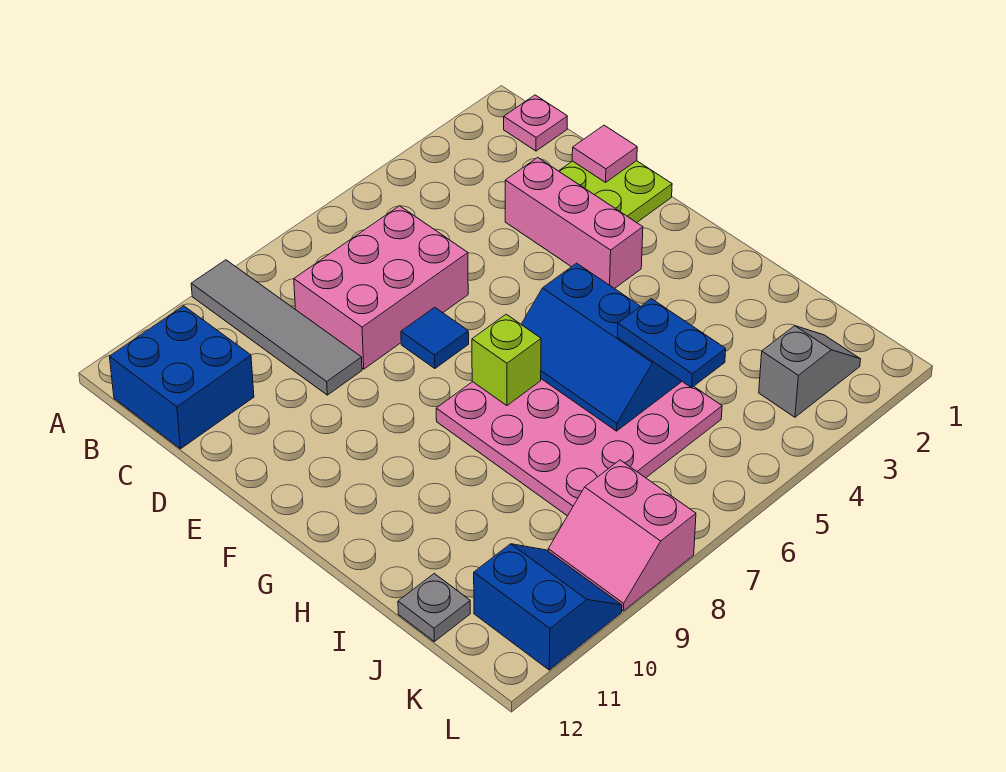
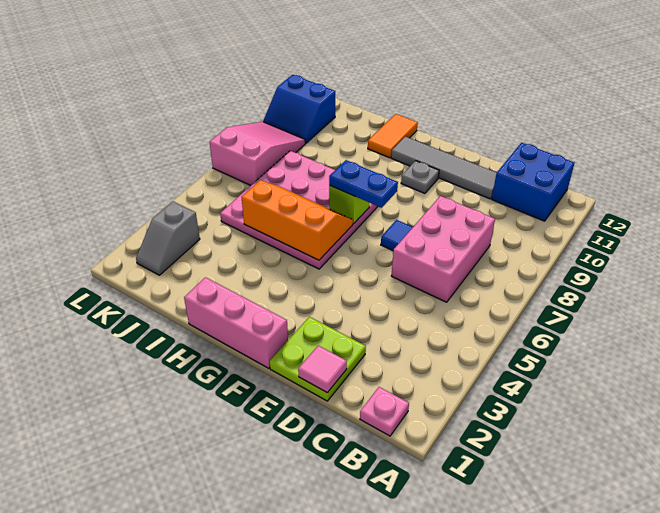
grey 1x4 tile [191,260,362,395] -> grey 1x4 tile moved to [391,136,497,199]
pink 1x3 brick [505,158,643,289] -> pink 1x3 brick moved to [184,277,288,368]
blue 2x3 slope [521,263,682,431] -> orange 2x3 slope [242,180,353,260]
none -> orange 1x2 tile [368,114,418,158]
blue 1x2 plate [617,299,726,388] -> blue 1x2 plate moved to [329,160,398,208]
grey 1x1 plate [398,574,470,642] -> grey 1x1 plate moved to [401,161,439,193]
pink 2x2 slope [548,460,696,611] -> pink 2x3 slope [210,122,305,185]

